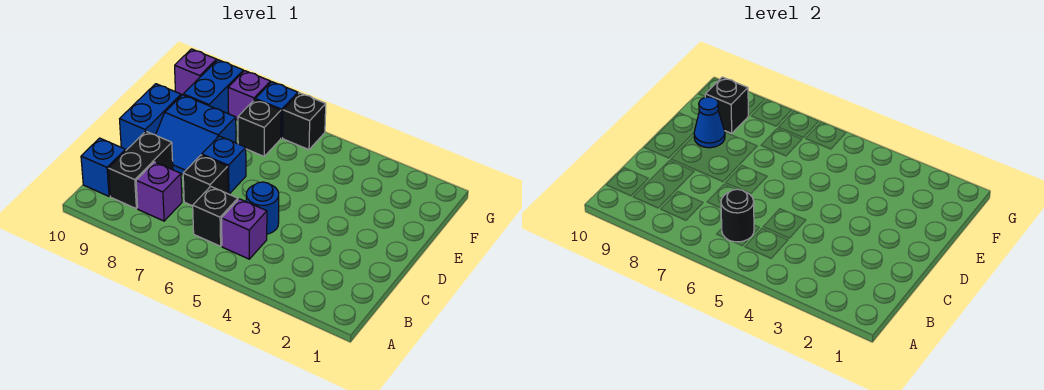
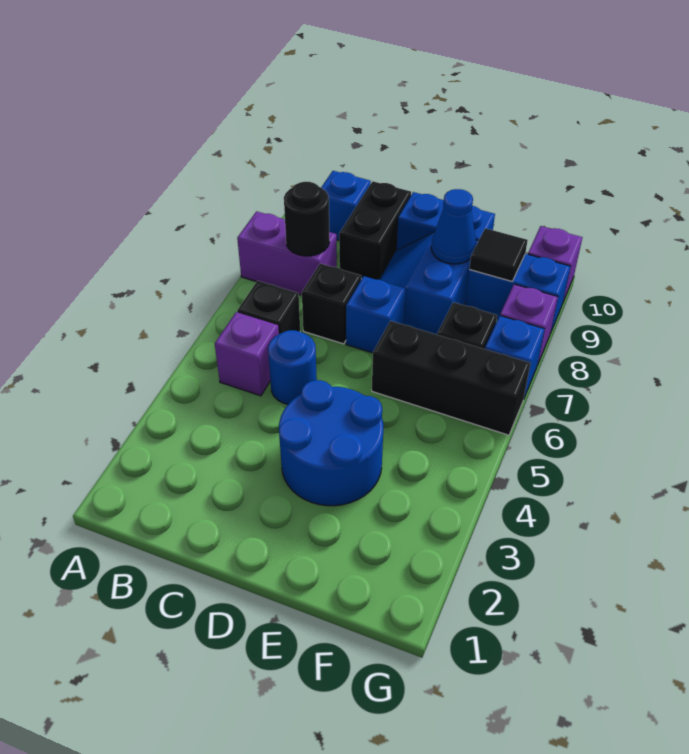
black 1x1 round brick [721,189,754,242] -> black 1x1 round brick moved to [284,182,330,256]
purple 1x1 brick [136,162,182,221] -> purple 1x2 brick [237,211,337,295]
black 1x2 brick [108,131,173,208] -> black 1x2 brick turned to [339,181,411,280]
none -> blue 2x2 round brick [279,380,383,506]
black 1x1 brick [705,77,748,133] -> black 1x1 tile [469,228,528,281]
black 1x1 brick [283,93,326,150] -> black 1x3 brick [372,321,530,435]

